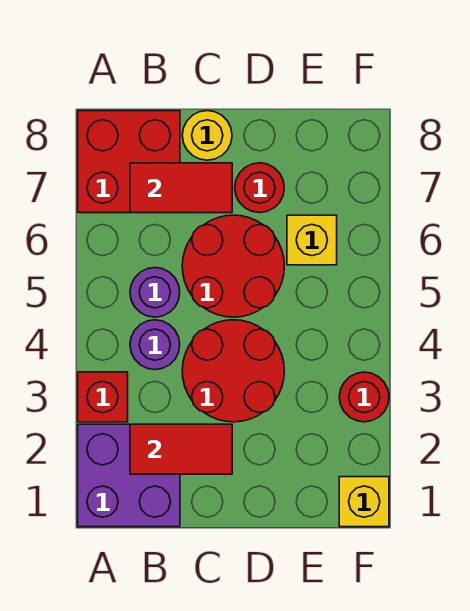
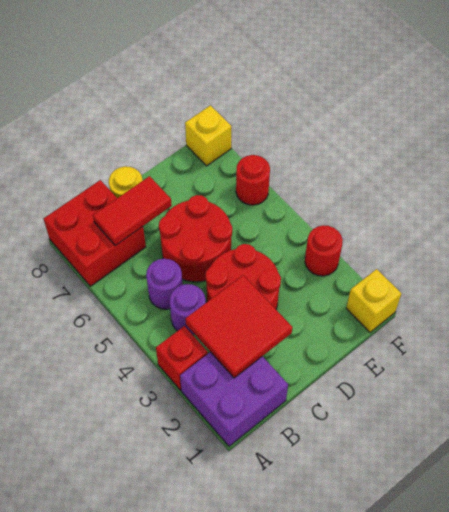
red 1x2 tile [130,424,232,474] -> red 2x2 tile [186,275,292,378]
red 1x1 round brick [235,163,284,213] -> red 1x1 round brick moved to [236,155,270,205]
yellow 1x1 brick [287,215,337,265] -> yellow 1x1 brick moved to [185,105,231,166]

